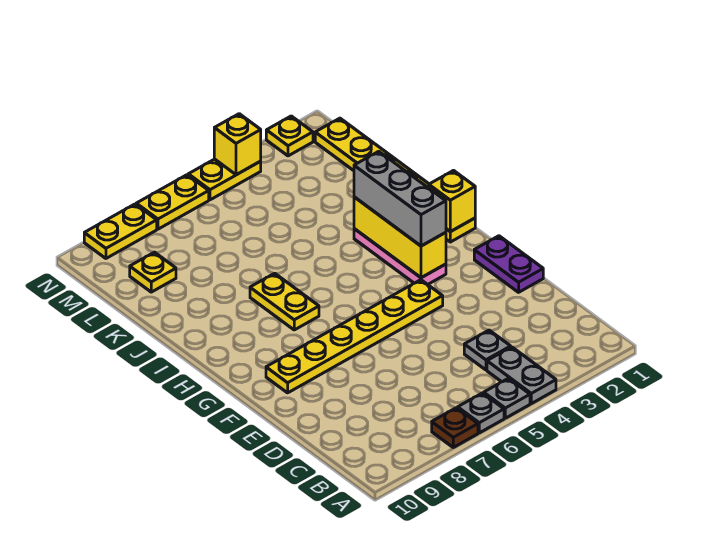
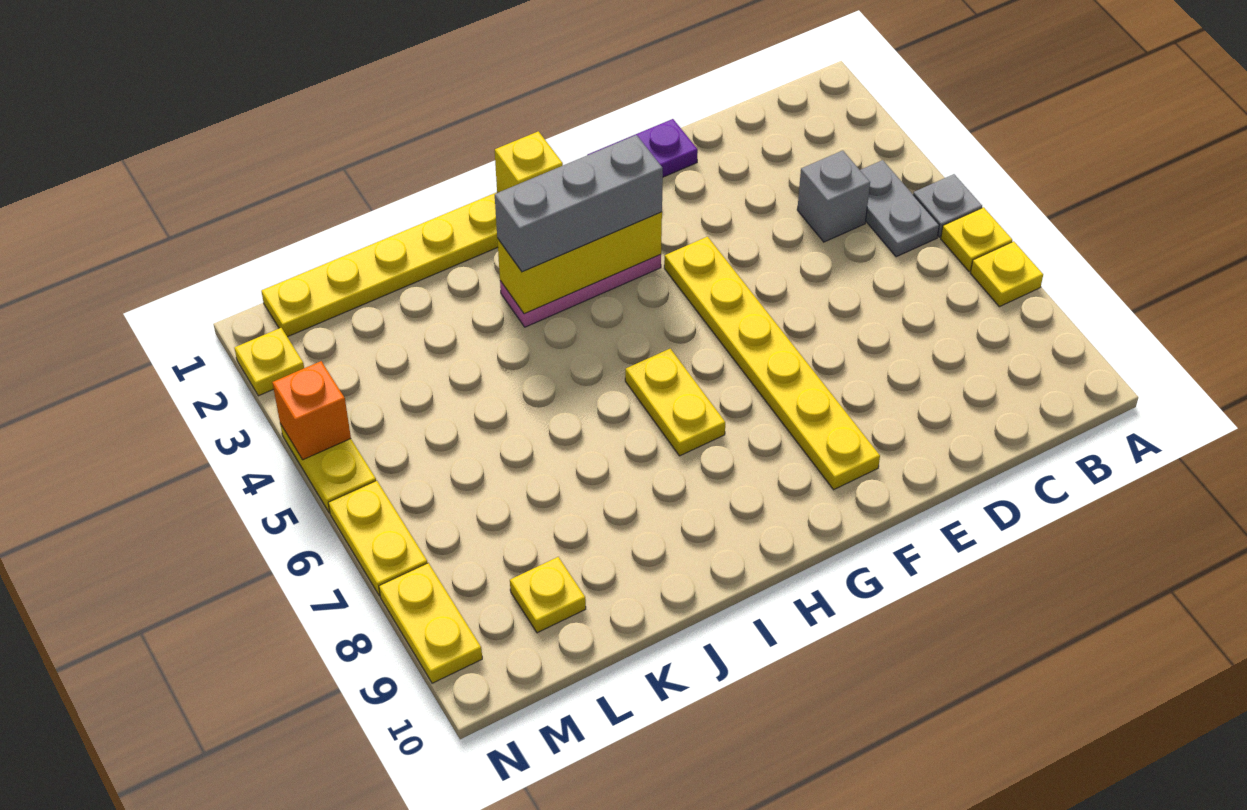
grey 1x2 plate [487,347,556,404] -> grey 1x2 plate turned to [860,160,939,257]
grey 1x1 plate [458,393,504,433] -> yellow 1x1 plate [941,207,1012,271]
brown 1x1 plate [432,408,478,447] -> yellow 1x1 plate [970,241,1043,307]
grey 1x1 plate [464,330,511,370] -> grey 1x1 brick [797,151,870,242]
yellow 1x2 plate [250,273,319,330] -> yellow 1x2 plate turned to [625,349,725,456]
yellow 1x1 brick [214,114,261,175] -> orange 1x1 brick [272,361,351,460]

